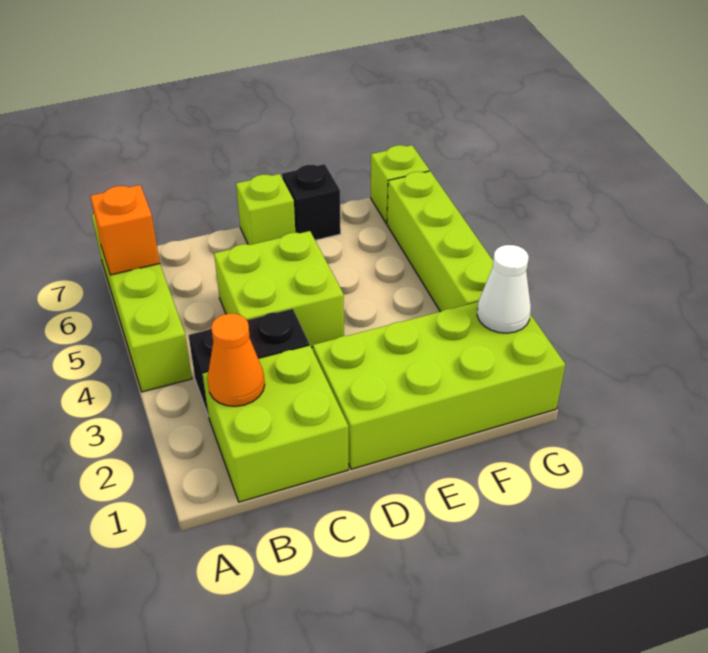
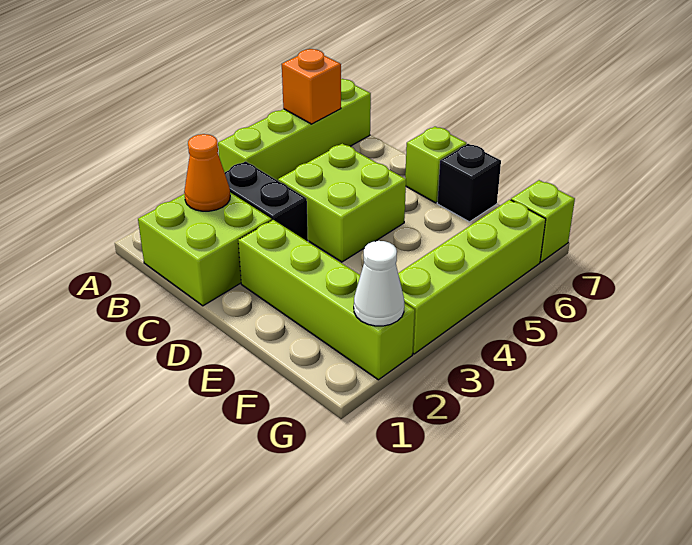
lime 2x4 brick [313,302,565,469] -> lime 1x4 brick [238,220,415,380]

